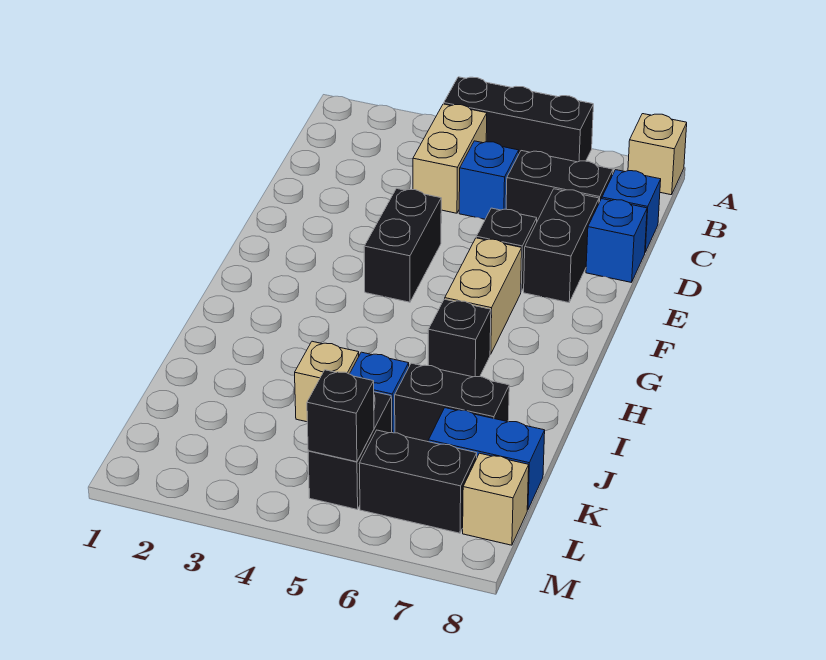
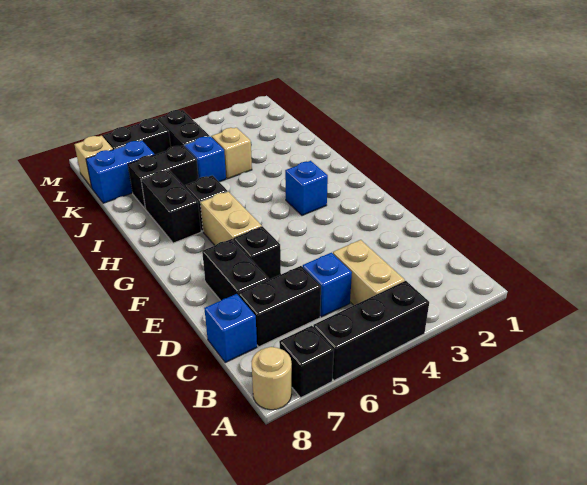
tan 1x1 brick [628,114,687,195] -> tan 1x1 round brick [251,347,292,410]
blue 1x1 brick [586,199,647,283] -> blue 1x1 brick moved to [285,161,328,215]
black 1x2 brick [364,188,441,302] -> black 1x2 brick moved to [141,170,201,243]
black 1x1 brick [307,370,374,462] -> black 1x1 brick moved to [279,326,334,398]

